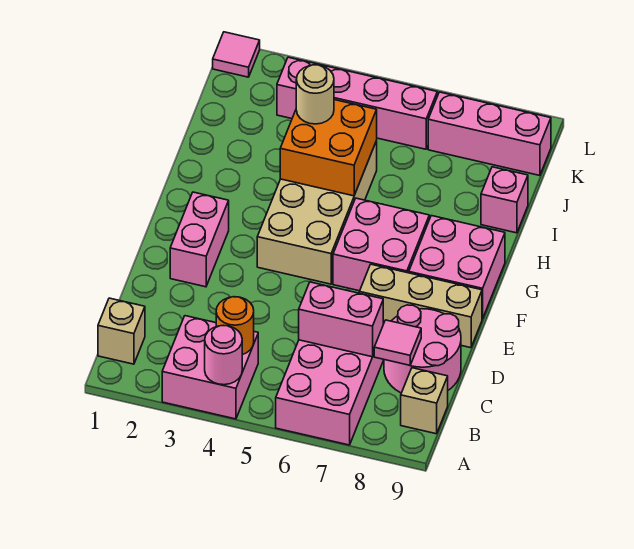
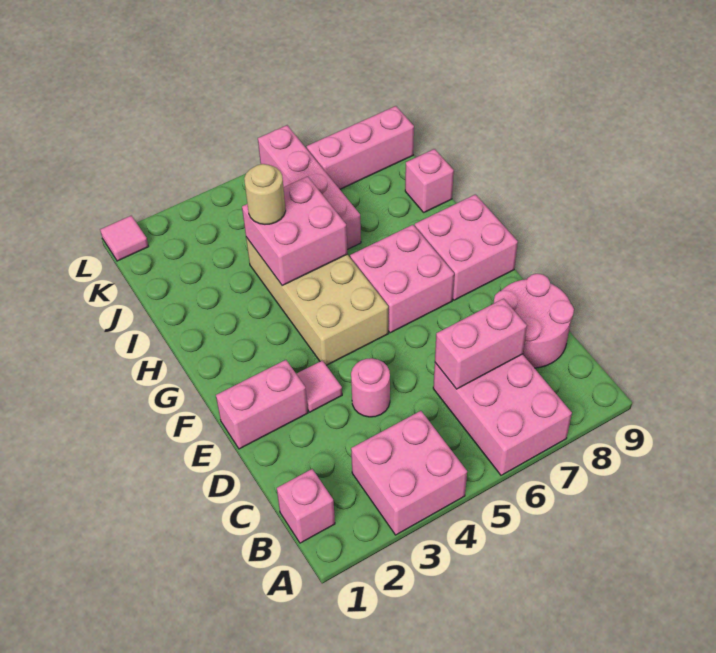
pink 1x1 round brick [205,326,242,385] -> pink 1x1 round brick moved to [351,358,390,417]
tan 1x1 brick [98,298,145,364] -> pink 1x1 brick [277,469,335,543]
orange 1x1 round brick [216,297,254,355] -> none
tan 1x1 brick [401,368,448,434] -> none
pink 1x1 tile [374,320,421,365] -> pink 1x1 tile moved to [297,360,342,412]
pink 1x2 brick [170,192,229,287] -> pink 1x2 brick turned to [216,360,308,449]
tan 1x3 brick [359,264,482,348] -> none
orange 2x2 brick [280,100,377,196] -> pink 2x2 brick [242,176,348,286]
pink 1x4 brick [277,57,437,149] -> pink 1x4 brick turned to [258,125,361,250]

